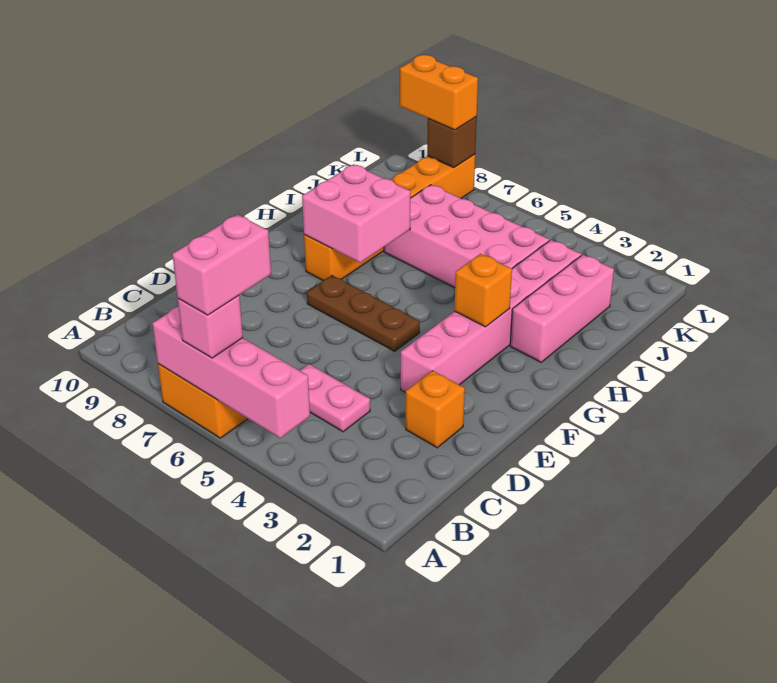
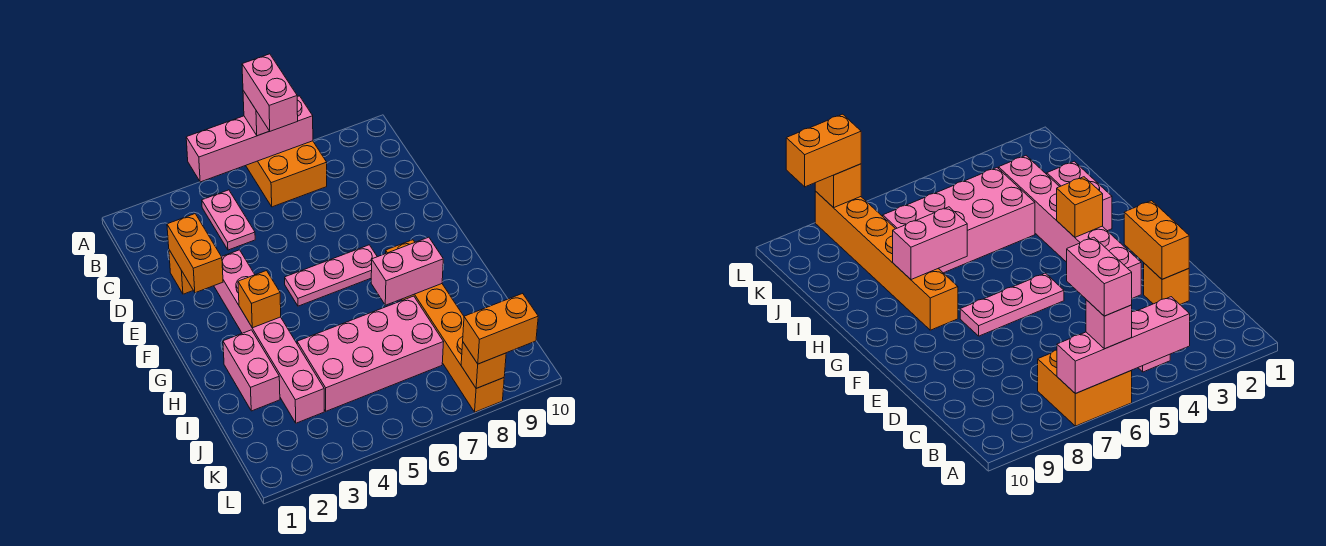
pink 1x2 plate [300,364,370,432] -> pink 1x2 plate turned to [202,190,255,250]
none -> orange 1x2 brick [167,214,223,293]
brown 1x3 plate [307,275,420,351] -> pink 1x3 plate [285,245,377,306]
pink 2x2 brick [302,164,410,263] -> pink 1x2 brick [371,237,443,305]
pink 1x3 brick [510,255,614,362] -> pink 1x2 brick [223,330,280,411]
brown 1x1 brick [427,117,477,168] -> orange 1x1 brick [461,343,506,388]

